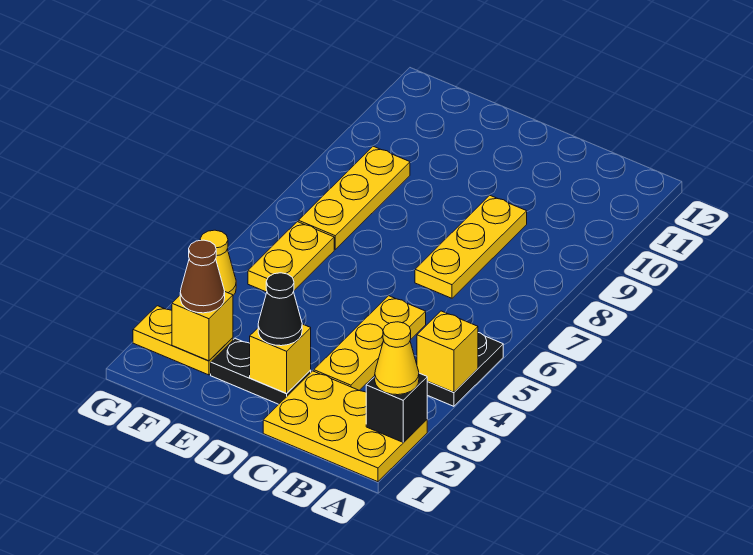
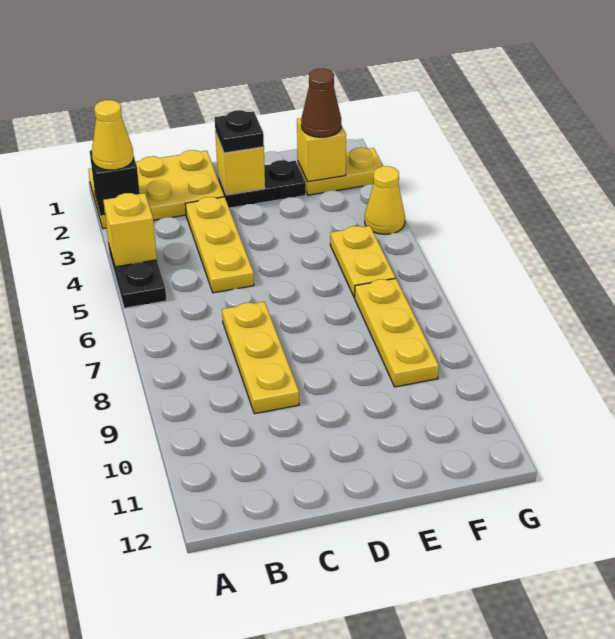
black 1x1 cone [258,273,302,346] -> black 1x1 plate [215,110,264,153]

